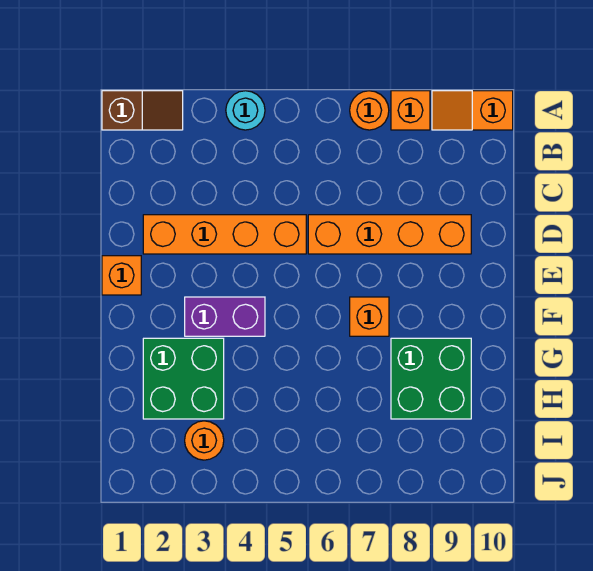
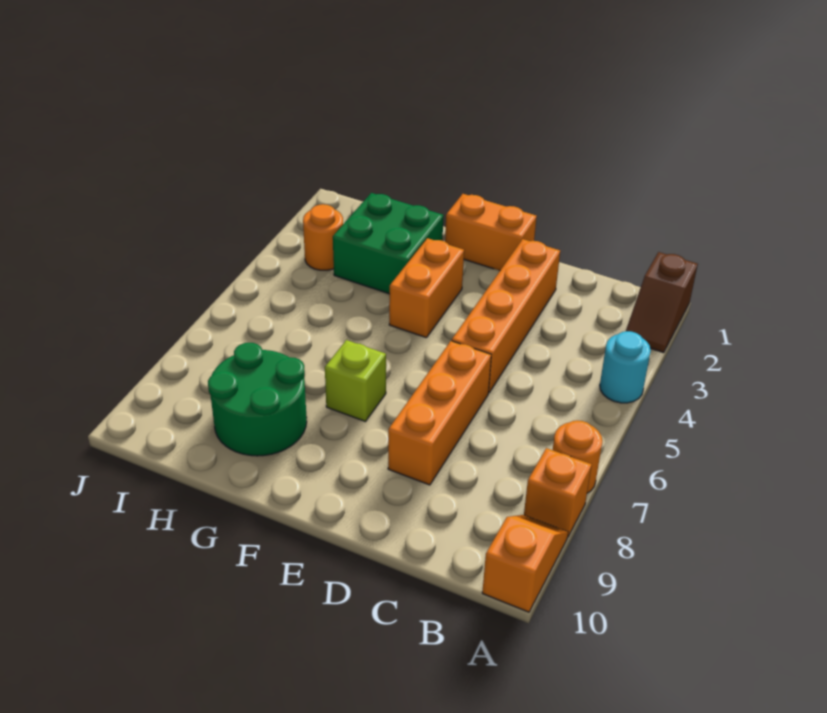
orange 1x4 brick [308,215,471,254] -> orange 1x3 brick [388,341,491,485]
orange 1x1 brick [102,256,141,295] -> orange 1x2 brick [445,194,537,271]
purple 1x2 brick [185,297,265,336] -> orange 1x2 brick [389,238,464,338]
orange 1x1 brick [350,297,389,336] -> lime 1x1 brick [325,340,386,422]
green 2x2 brick [391,338,471,419] -> green 2x2 round brick [208,343,307,456]

